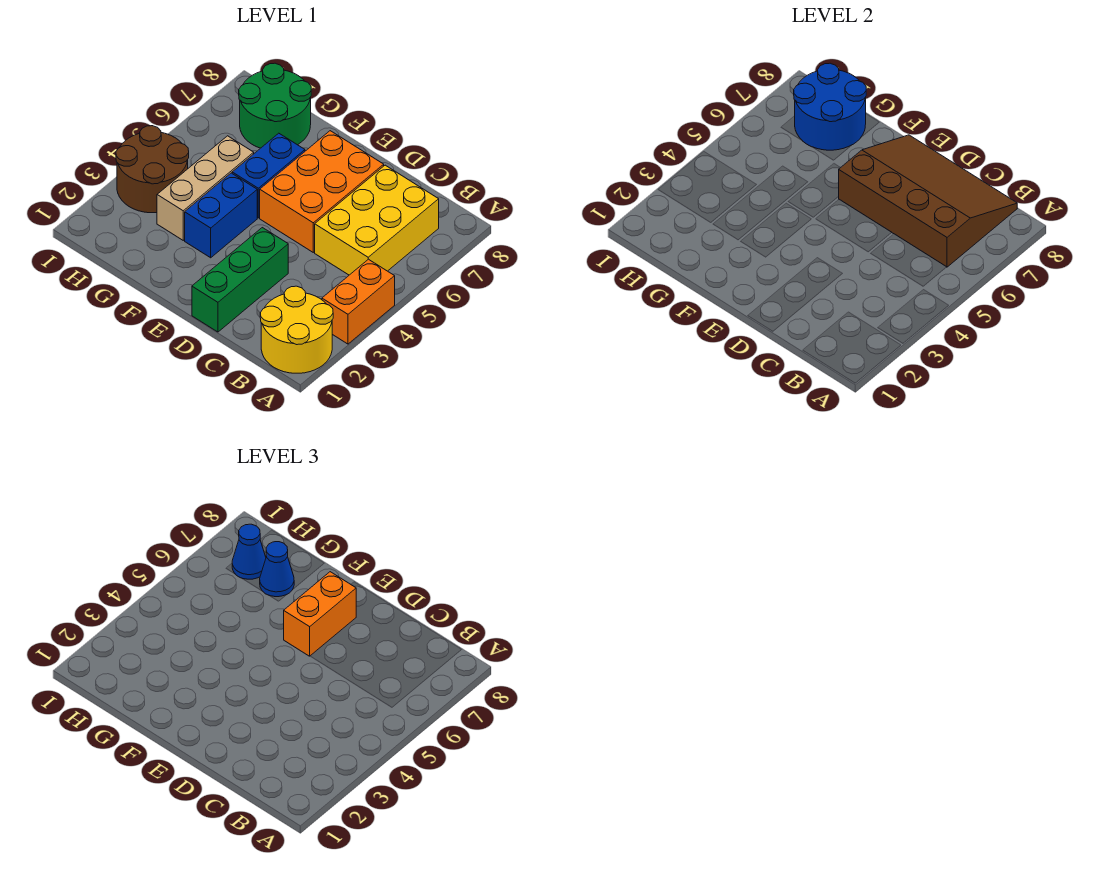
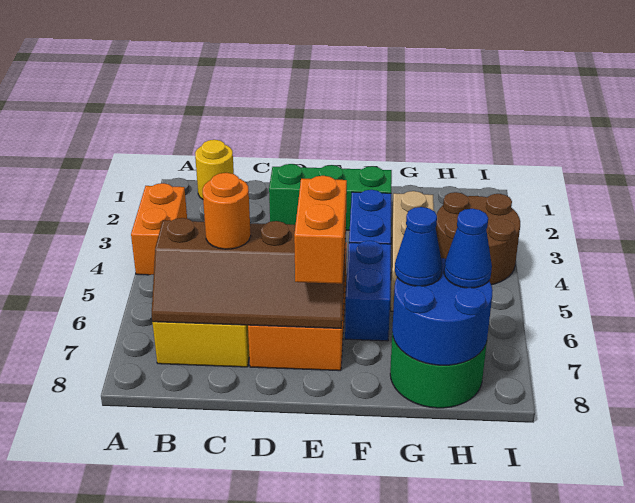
yellow 2x2 round brick [260,286,333,373] -> yellow 1x1 round brick [195,140,234,199]
brown 3x4 slope [838,135,1017,267] -> brown 2x4 slope [152,218,346,328]
none -> orange 1x1 round brick [202,173,251,249]
green 1x3 brick [192,228,288,332] -> green 1x3 brick turned to [269,164,392,230]

